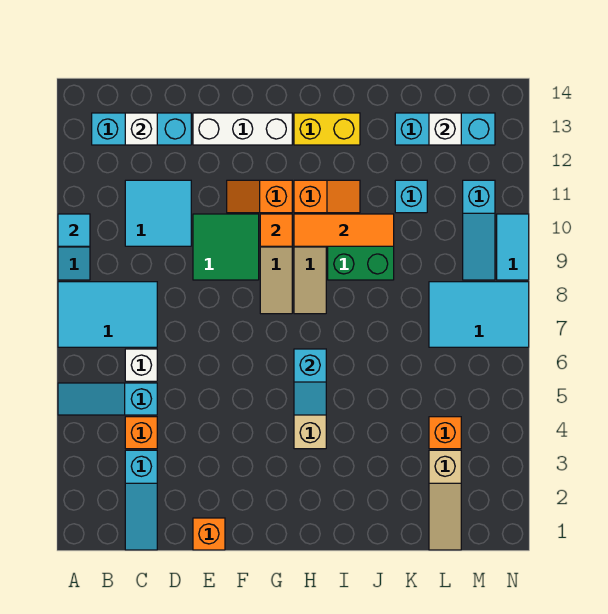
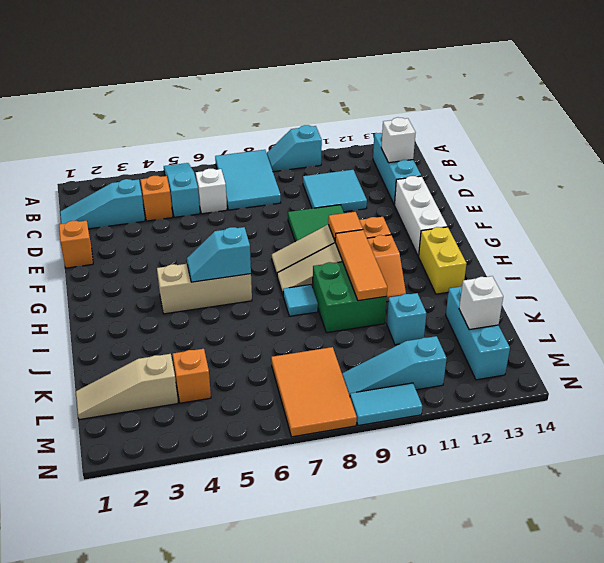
cyan 1x1 tile [58,214,90,246] -> cyan 1x1 tile moved to [283,285,318,316]
cyan 2x3 tile [429,282,529,347] -> orange 2x3 tile [271,347,357,437]

